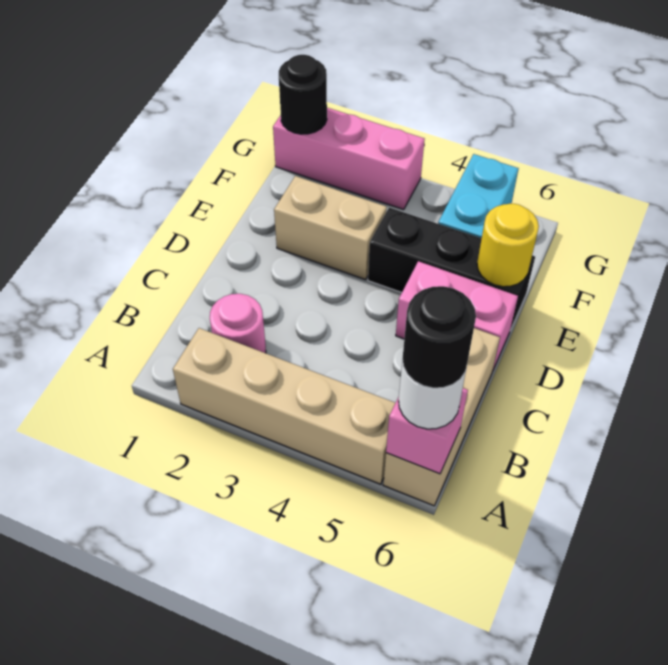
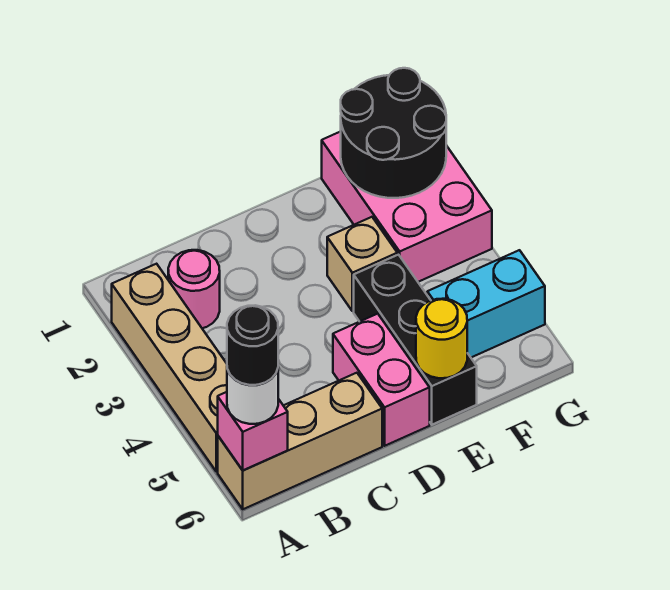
tan 1x2 brick [274,176,387,280] -> tan 1x1 brick [327,217,397,311]
pink 1x3 brick [273,108,425,210] -> pink 2x3 brick [322,132,492,282]
black 1x1 round brick [279,55,327,134] -> black 2x2 round brick [341,68,446,198]

